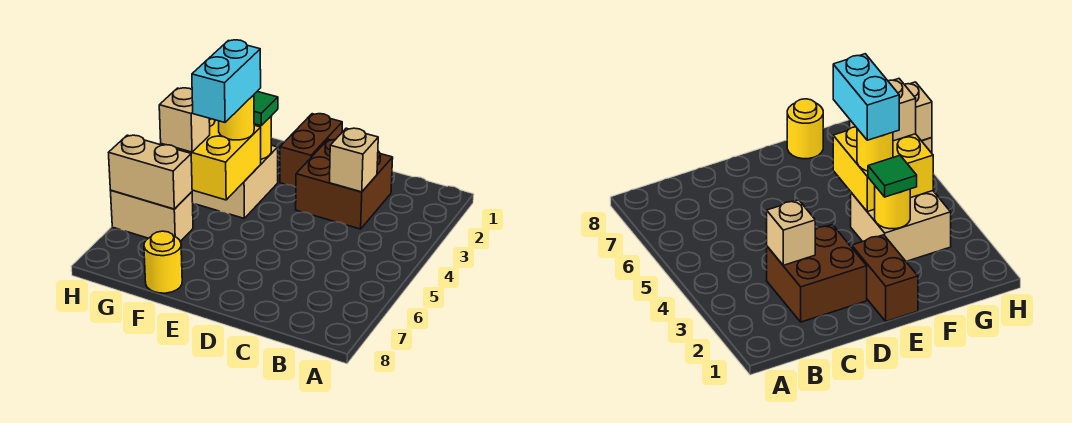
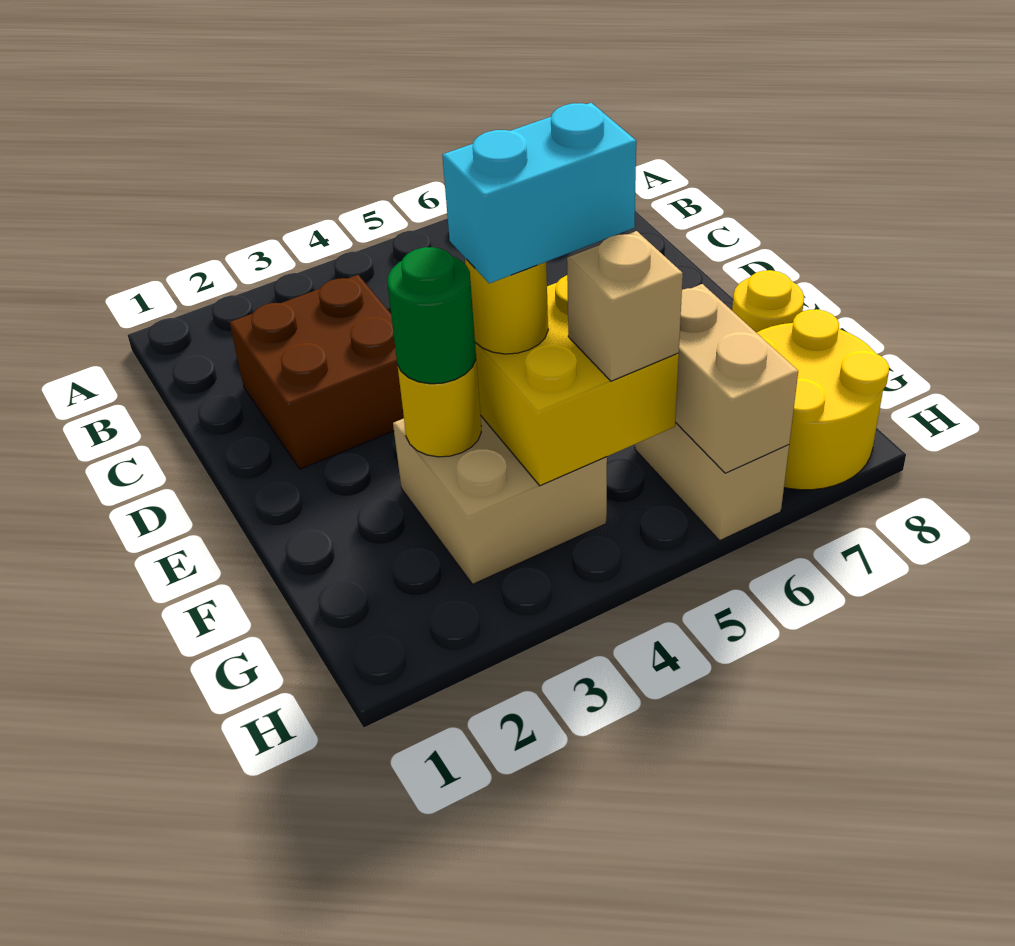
tan 1x1 brick [330,128,378,192] -> none
brown 1x2 brick [280,114,342,187] -> none
green 1x1 tile [254,92,278,126] -> green 1x1 round brick [388,247,476,384]
none -> yellow 2x2 round brick [757,309,889,490]

